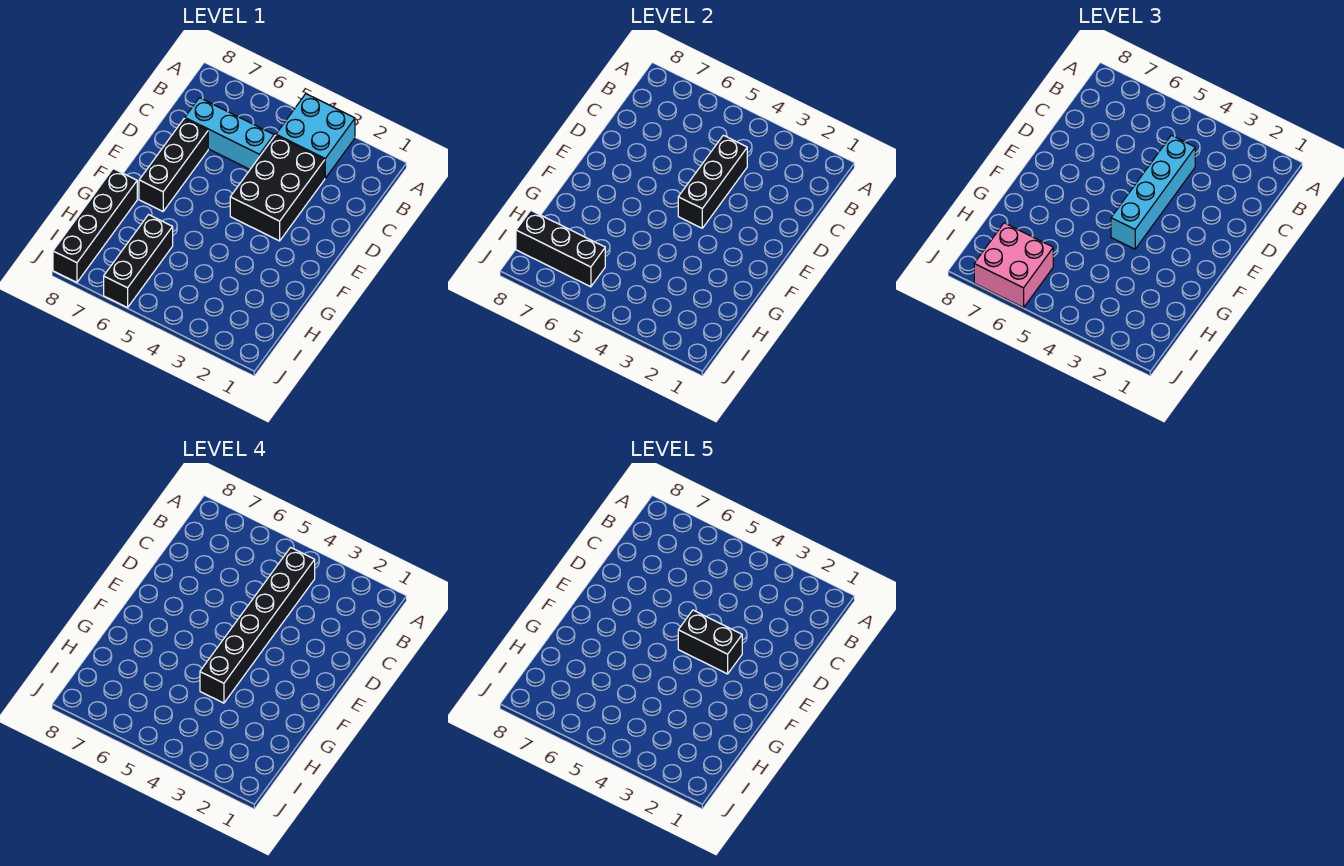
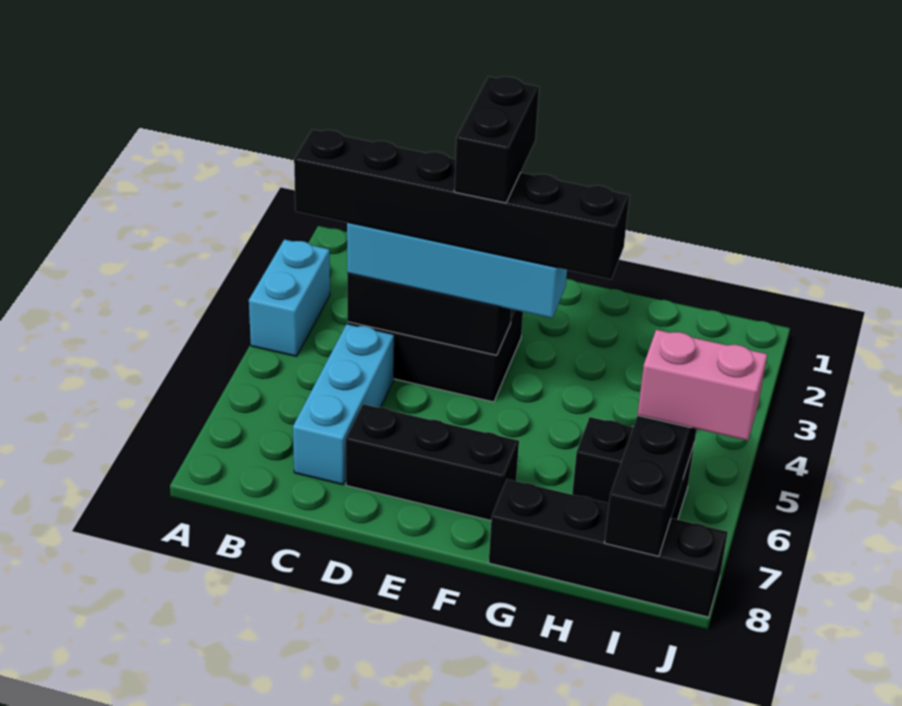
cyan 2x2 brick [276,94,355,178] -> cyan 1x2 brick [249,239,330,356]
black 1x3 brick [104,215,173,308] -> black 1x2 brick [572,417,695,520]
pink 2x2 brick [974,223,1053,308] -> pink 1x2 brick [637,330,767,440]

